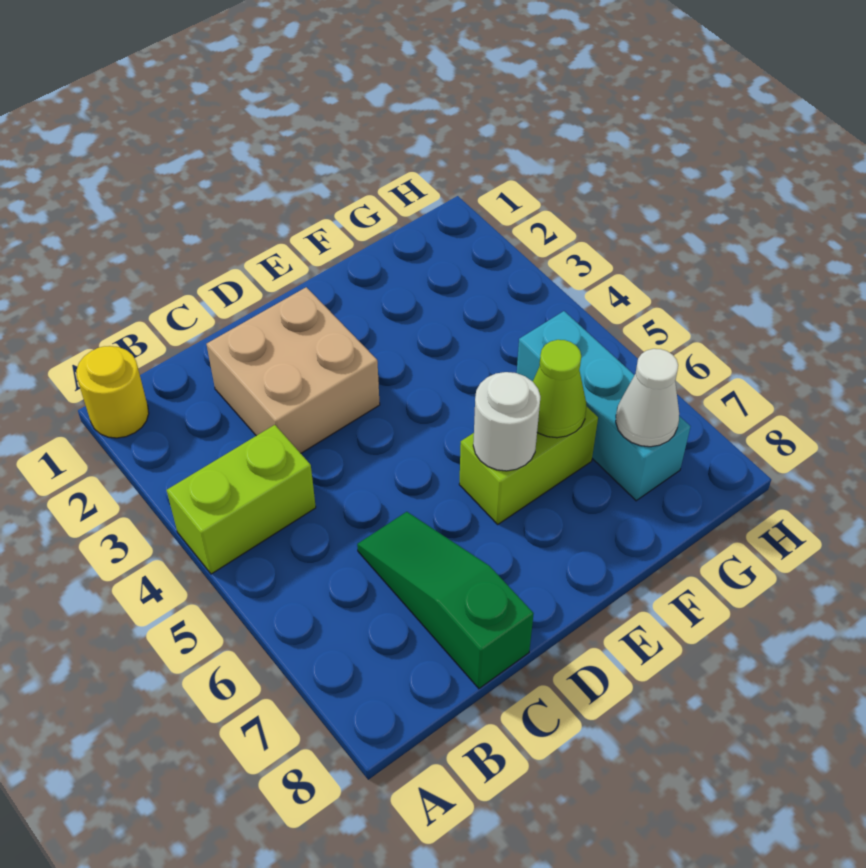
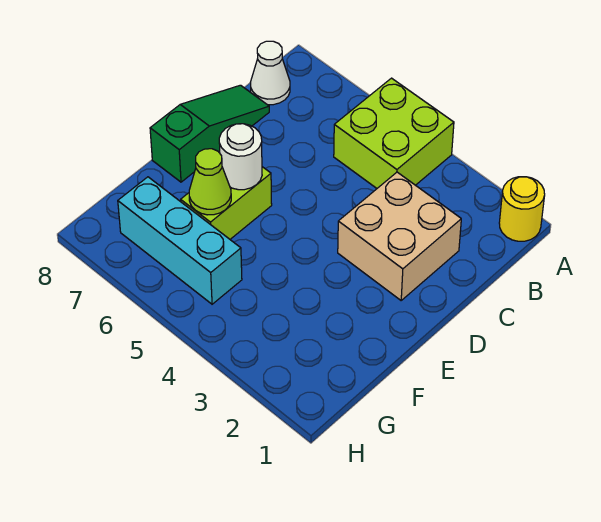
lime 1x2 brick [167,425,316,574] -> lime 2x2 brick [334,78,454,188]
green 1x3 slope [357,512,534,689] -> green 1x3 slope turned to [150,85,269,182]
white 1x1 cone [616,349,679,447] -> white 1x1 cone moved to [250,41,290,105]

